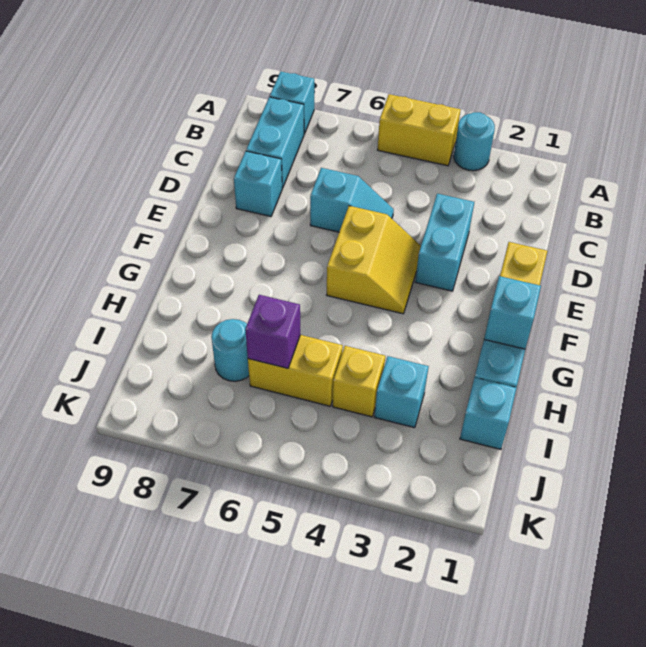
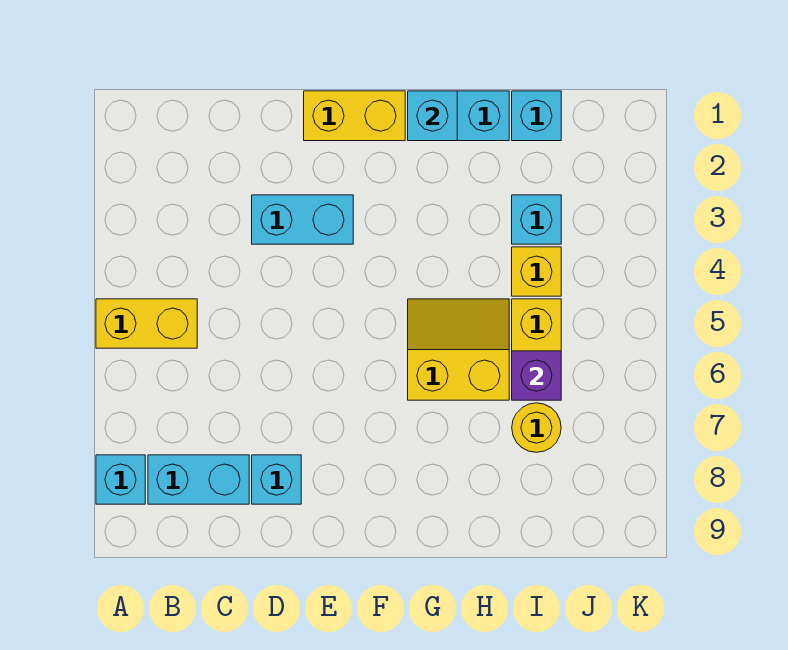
cyan 1x1 round brick [454,112,495,171] -> none
yellow 1x2 brick [378,94,461,166] -> yellow 1x2 brick turned to [96,299,197,348]
cyan 1x2 slope [310,168,394,232] -> none
yellow 2x2 slope [327,206,421,314] -> yellow 2x2 slope moved to [408,299,509,400]
cyan 1x1 round brick [211,319,249,381] -> yellow 1x1 round brick [512,403,561,452]

